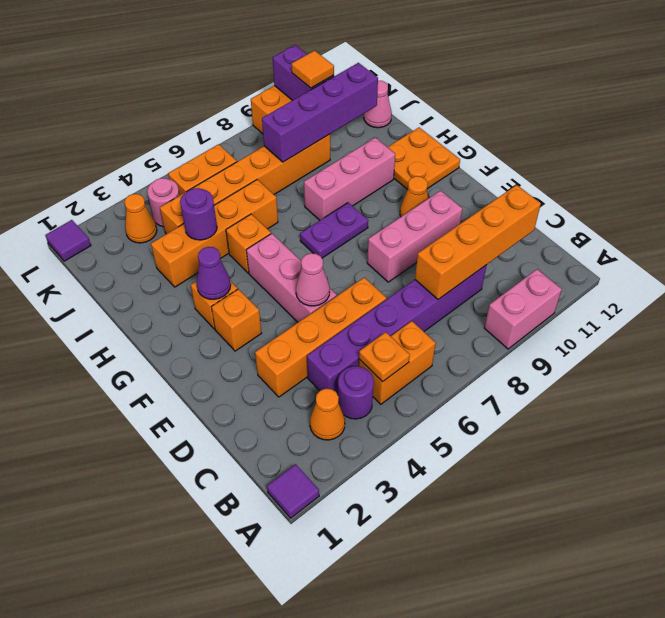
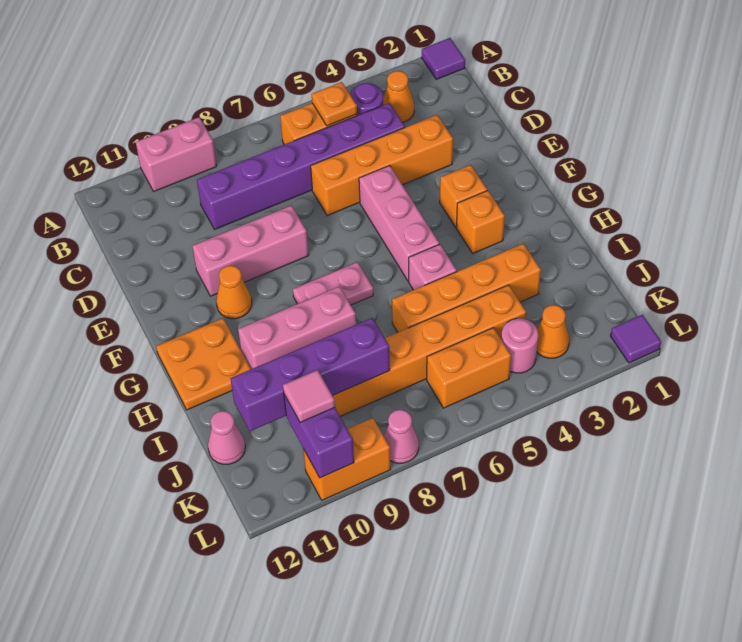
orange 1x4 brick [415,185,541,299] -> none
pink 1x1 cone [296,253,330,306] -> pink 1x1 cone moved to [384,410,419,463]
purple 1x1 cone [196,247,231,299] -> none
purple 1x2 plate [300,203,368,258] -> pink 1x2 plate [293,262,373,305]
orange 1x1 brick [226,214,271,273] -> pink 1x1 brick [409,244,457,290]
purple 1x1 round brick [180,188,217,240] -> none
orange 1x1 tile [292,51,334,88] -> pink 1x1 tile [283,370,335,422]

